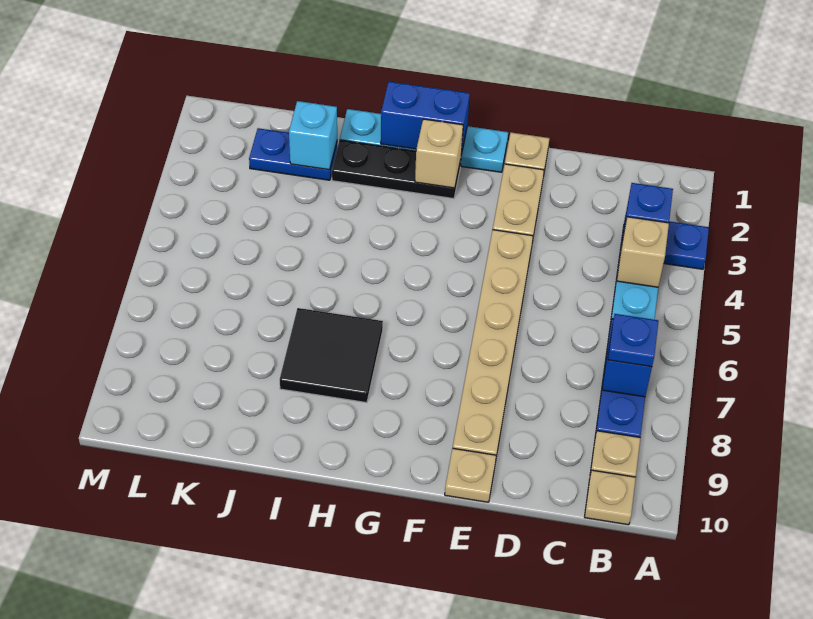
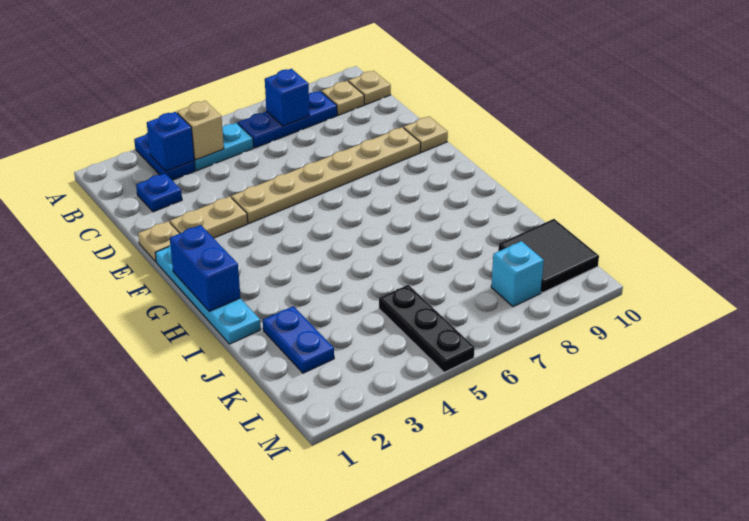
blue 1x1 plate [608,314,659,367] -> blue 1x1 plate moved to [136,173,182,212]
black 1x3 plate [332,140,461,199] -> black 1x3 plate moved to [379,285,475,372]
tan 1x1 brick [415,119,463,188] -> none
black 2x2 tile [280,308,383,403] -> black 2x2 tile moved to [498,219,599,293]
cyan 1x1 brick [289,101,337,170] -> cyan 1x1 brick moved to [491,241,544,307]

